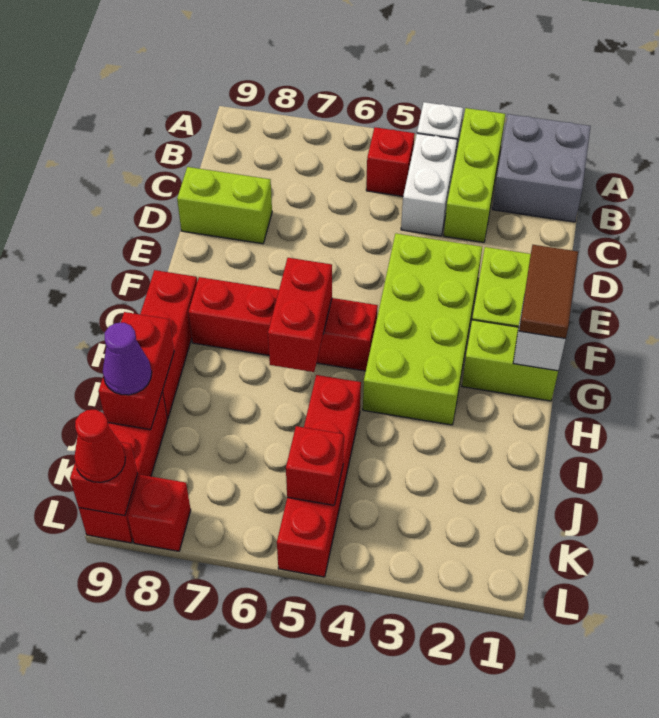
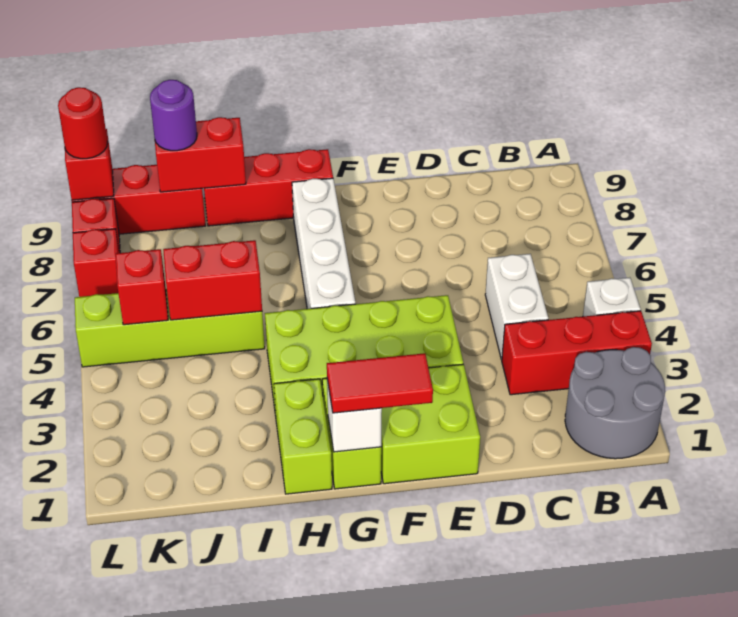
grey 2x2 brick [492,114,591,222] -> grey 2x2 round brick [565,347,665,459]
lime 1x3 brick [444,108,505,242] -> red 1x3 brick [502,311,652,395]
white 1x2 brick [401,133,457,236] -> white 1x2 brick turned to [485,254,548,360]
red 1x1 brick [366,127,415,196] -> red 1x1 brick moved to [73,229,119,297]
lime 1x2 brick [177,167,272,244] -> lime 1x2 brick moved to [274,379,332,494]
brown 1x2 tile [519,245,578,339] -> red 1x2 tile [327,353,433,413]
red 1x4 brick [188,277,378,371] -> white 1x4 brick [292,178,356,309]
red 1x2 brick [268,258,332,372] -> red 1x2 brick moved to [163,240,262,320]
red 1x4 brick [277,375,361,577] -> lime 1x4 brick [75,289,265,367]
purple 1x1 cone [103,323,152,395] -> purple 1x1 round brick [150,80,197,151]
red 1x1 cone [74,410,125,482] -> red 1x1 round brick [58,87,108,159]

